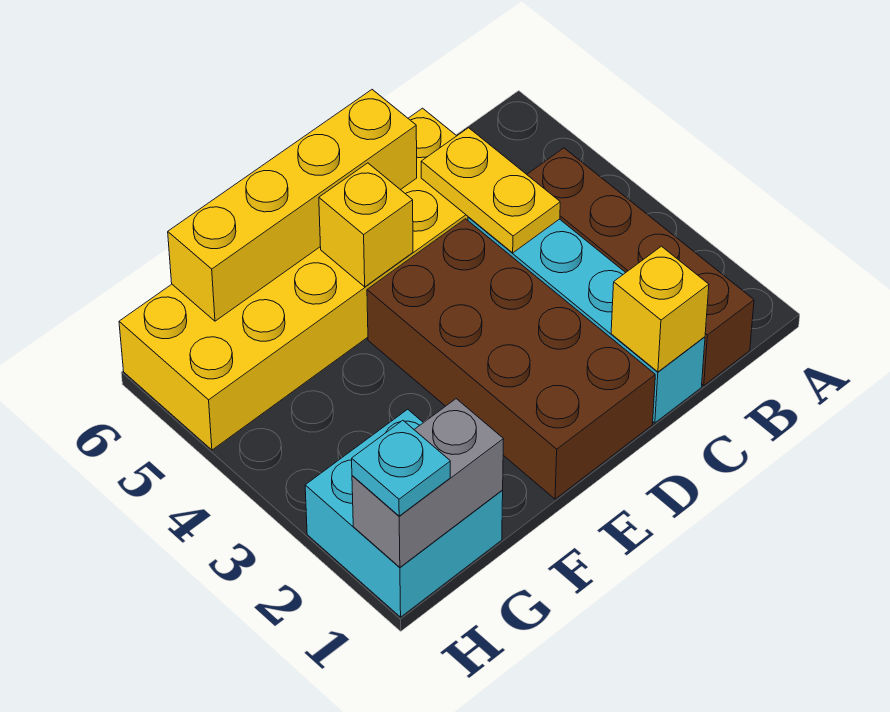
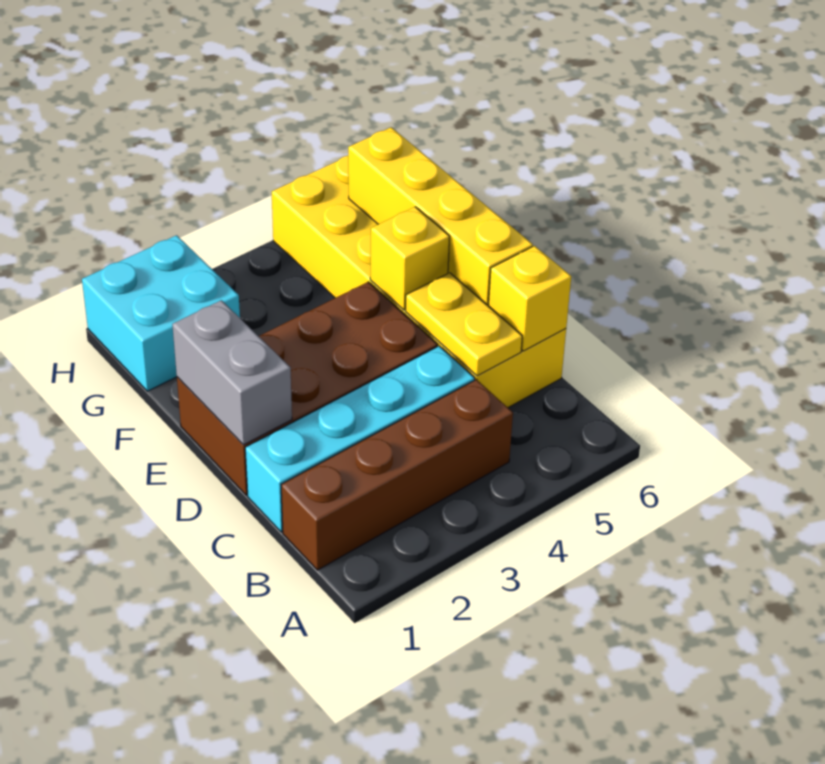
yellow 1x1 brick [611,246,709,372] -> yellow 1x1 brick moved to [489,246,571,351]
yellow 1x2 plate [421,128,560,253] -> yellow 1x2 plate turned to [405,273,522,376]
grey 1x2 brick [352,399,504,567] -> grey 1x2 brick moved to [172,300,292,445]
cyan 1x1 plate [352,421,450,516] -> none

